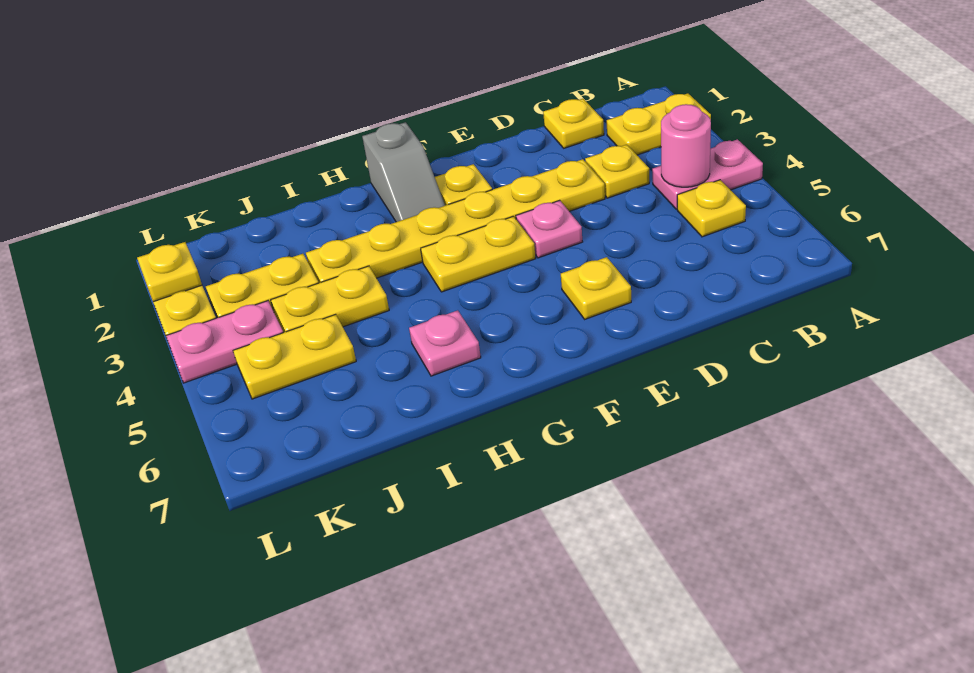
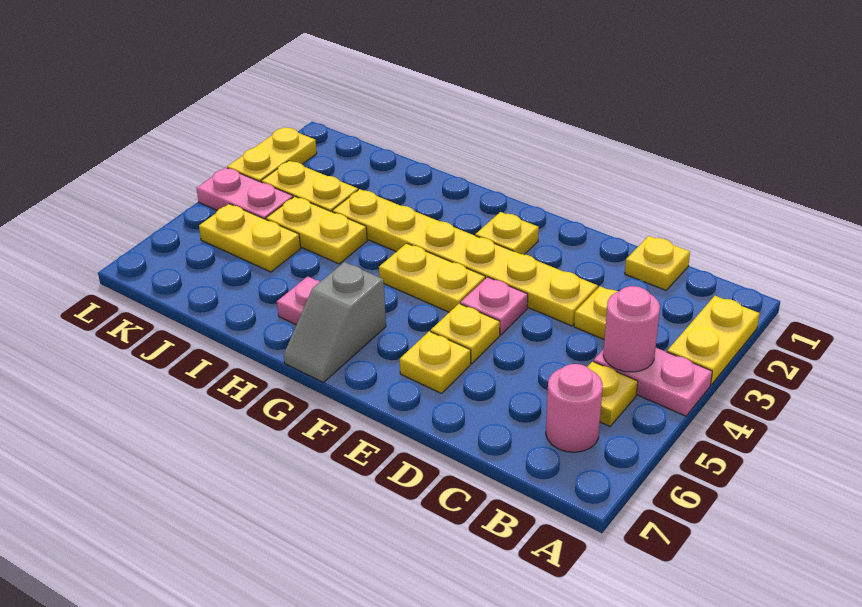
yellow 1x2 plate [607,93,711,155] -> yellow 1x2 plate turned to [667,296,760,385]
none -> pink 1x1 round brick [546,364,603,452]
grey 1x2 slope [362,122,445,222] -> grey 1x2 slope moved to [284,262,386,382]
yellow 1x1 plate [137,242,202,302] -> yellow 1x1 plate moved to [431,304,500,363]

